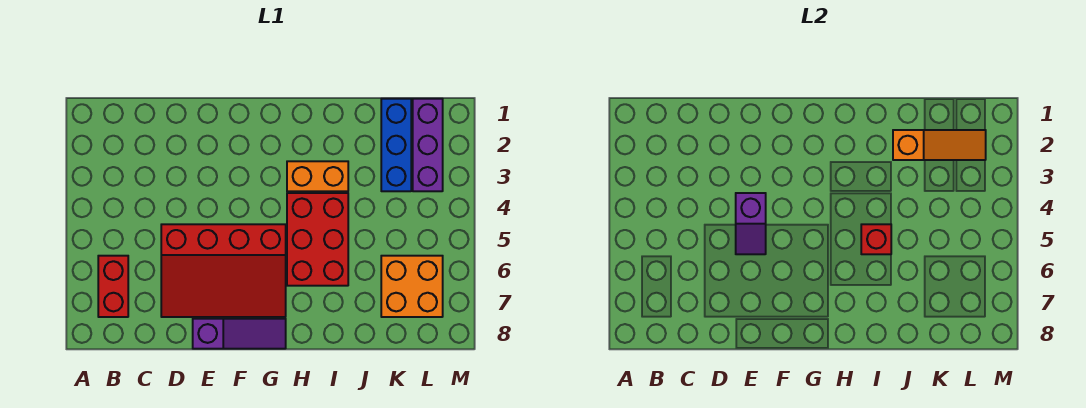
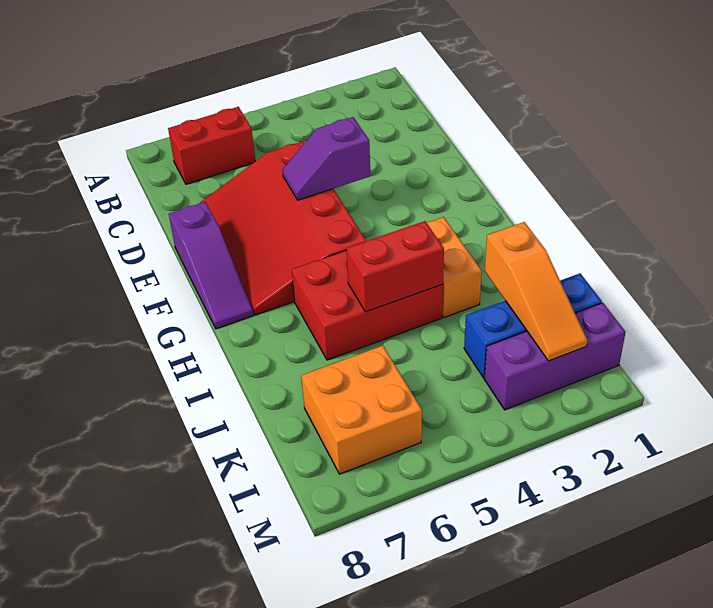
red 1x1 brick [861,224,891,254] -> red 1x2 brick [346,221,444,312]

